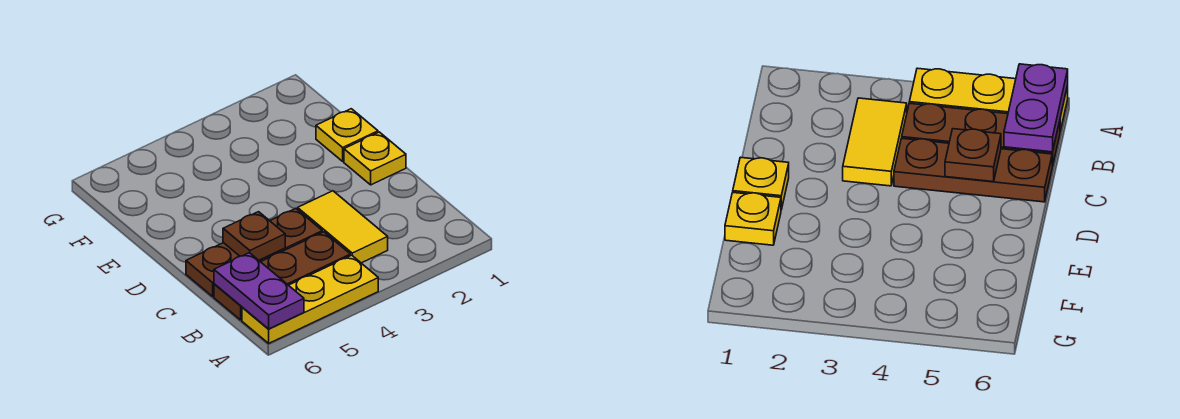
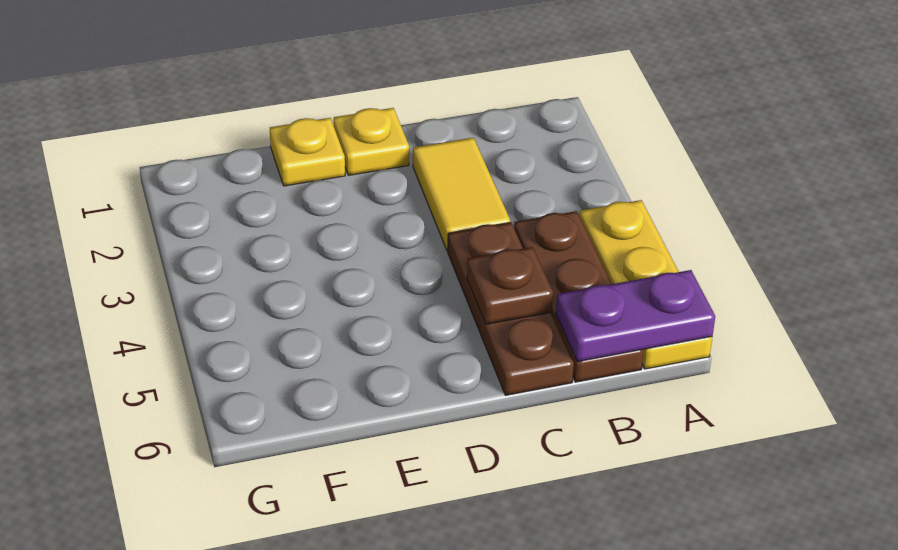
yellow 1x2 tile [297,191,388,263] -> yellow 1x2 tile turned to [413,138,510,251]

